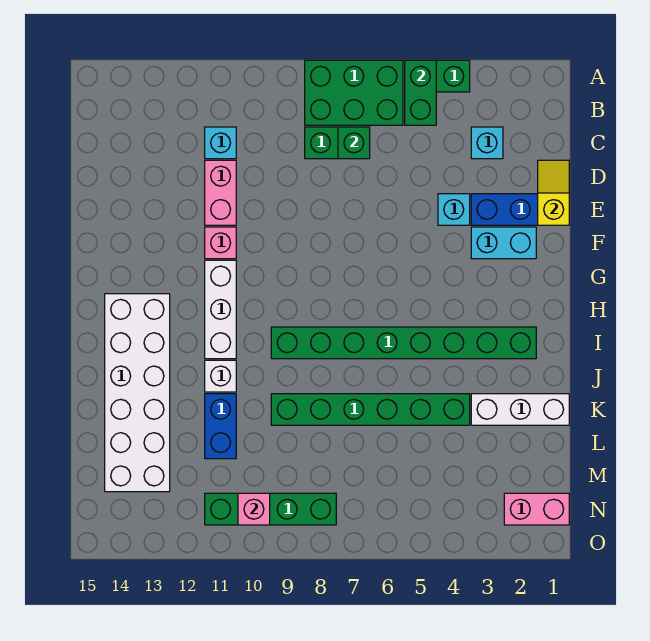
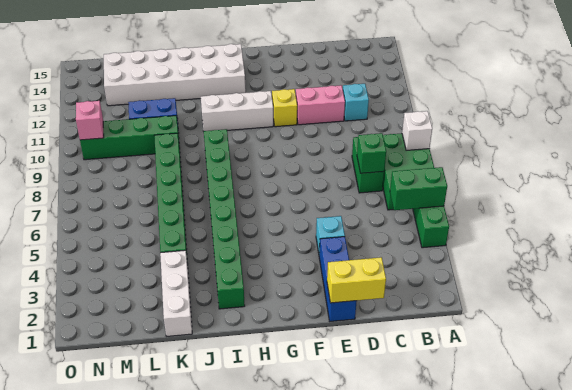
cyan 1x1 brick [471,127,503,159] -> none
yellow 1x2 slope [538,160,569,225] -> yellow 1x2 brick [327,257,386,303]
cyan 1x2 brick [471,227,536,259] -> none
pink 1x1 brick [205,227,236,259] -> yellow 1x1 brick [272,89,297,127]
white 1x1 brick [205,360,236,392] -> white 1x1 brick moved to [402,111,432,150]
pink 1x2 brick [504,493,569,525] -> none
green 1x4 brick [205,493,336,525] -> green 1x4 brick turned to [80,116,180,160]

